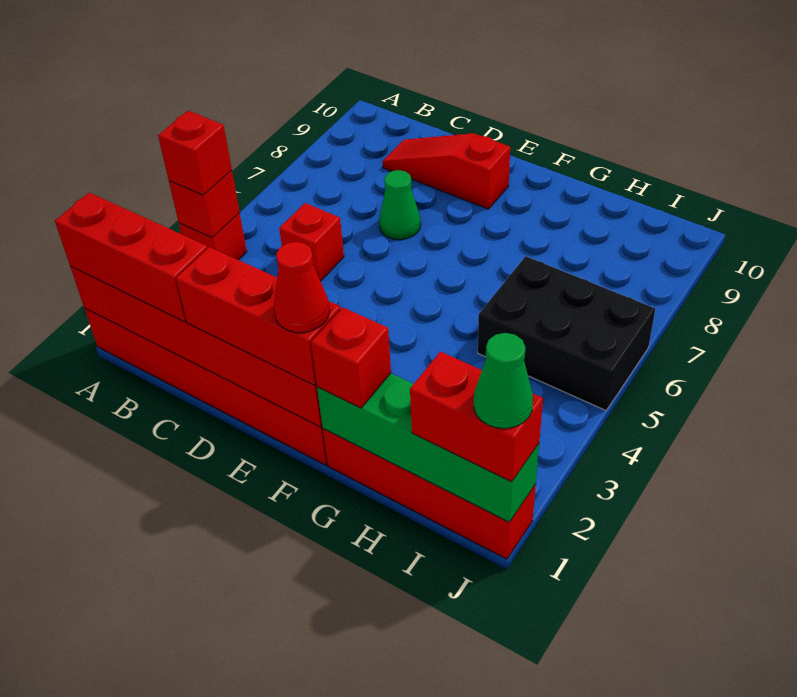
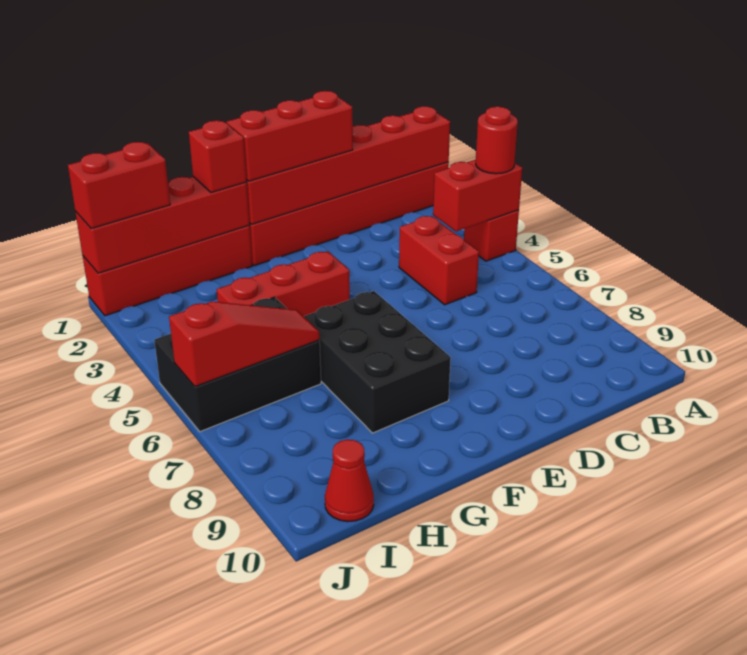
red 1x3 brick [55,193,207,322] -> red 1x3 brick moved to [217,251,350,316]
red 1x1 brick [169,170,240,238] -> red 1x2 brick [433,159,522,232]
red 1x1 brick [158,111,232,195] -> red 1x1 round brick [476,107,518,174]
red 1x1 brick [279,203,344,281] -> red 1x2 brick [399,216,479,305]
red 1x3 slope [383,133,510,209] -> red 1x3 slope moved to [169,301,320,387]
green 1x1 cone [379,170,421,240] -> none
red 1x1 cone [274,242,330,333] -> red 1x1 cone moved to [325,439,374,522]
none -> black 2x3 brick [304,291,451,433]
green 1x4 brick [317,373,539,522] -> red 1x4 brick [75,177,250,273]
green 1x1 cone [474,333,533,428] -> none

